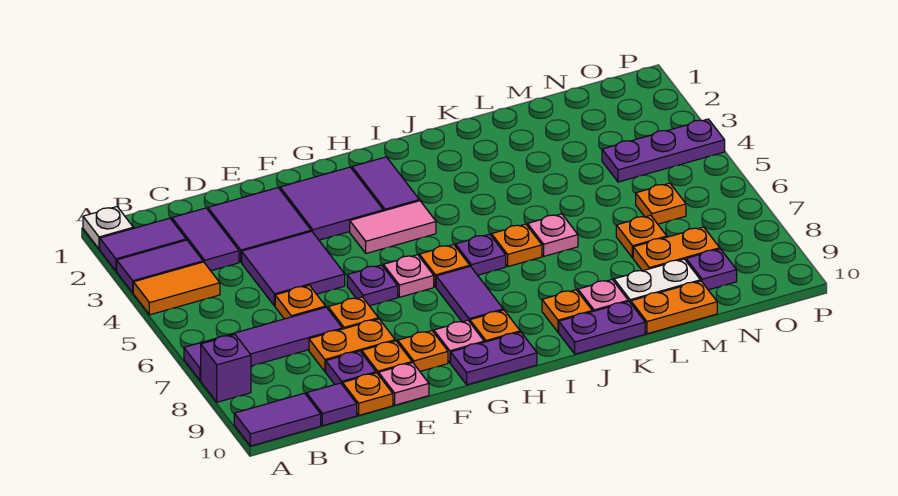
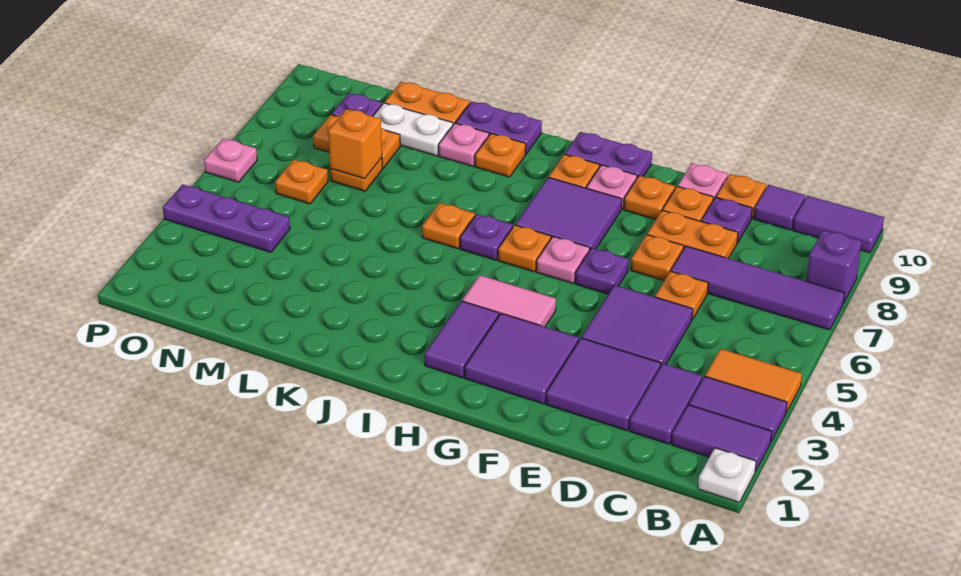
purple 1x2 tile [436,266,503,322] -> purple 2x2 tile [515,177,622,249]
pink 1x1 plate [528,214,578,256] -> pink 1x1 plate moved to [204,139,257,182]
none -> orange 1x1 brick [328,109,382,179]

